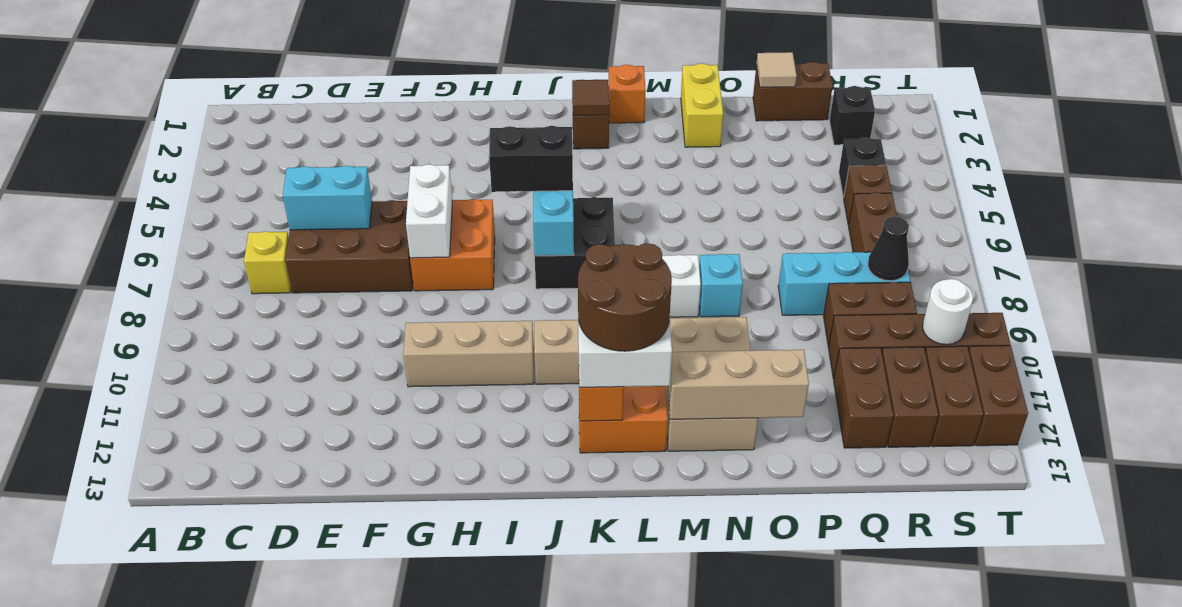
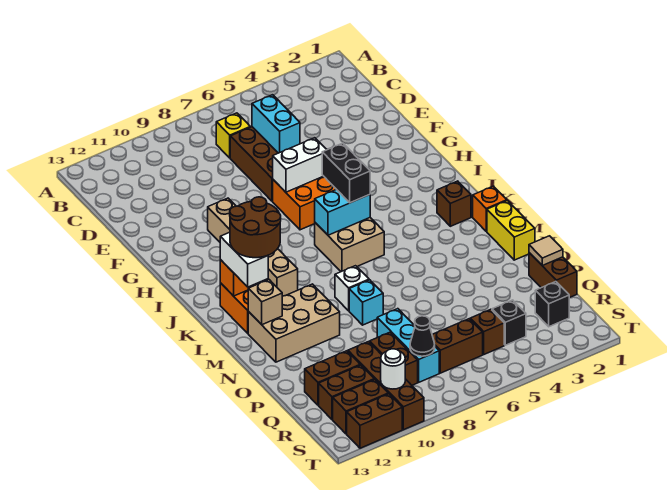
black 2x2 brick [535,197,615,289] -> tan 2x2 brick [315,218,384,272]
brown 1x1 tile [572,80,609,115] -> none
tan 1x3 brick [668,350,809,419] -> tan 1x1 brick [248,280,282,325]
yellow 1x2 brick [681,63,723,147] -> yellow 1x2 brick turned to [487,201,535,260]

